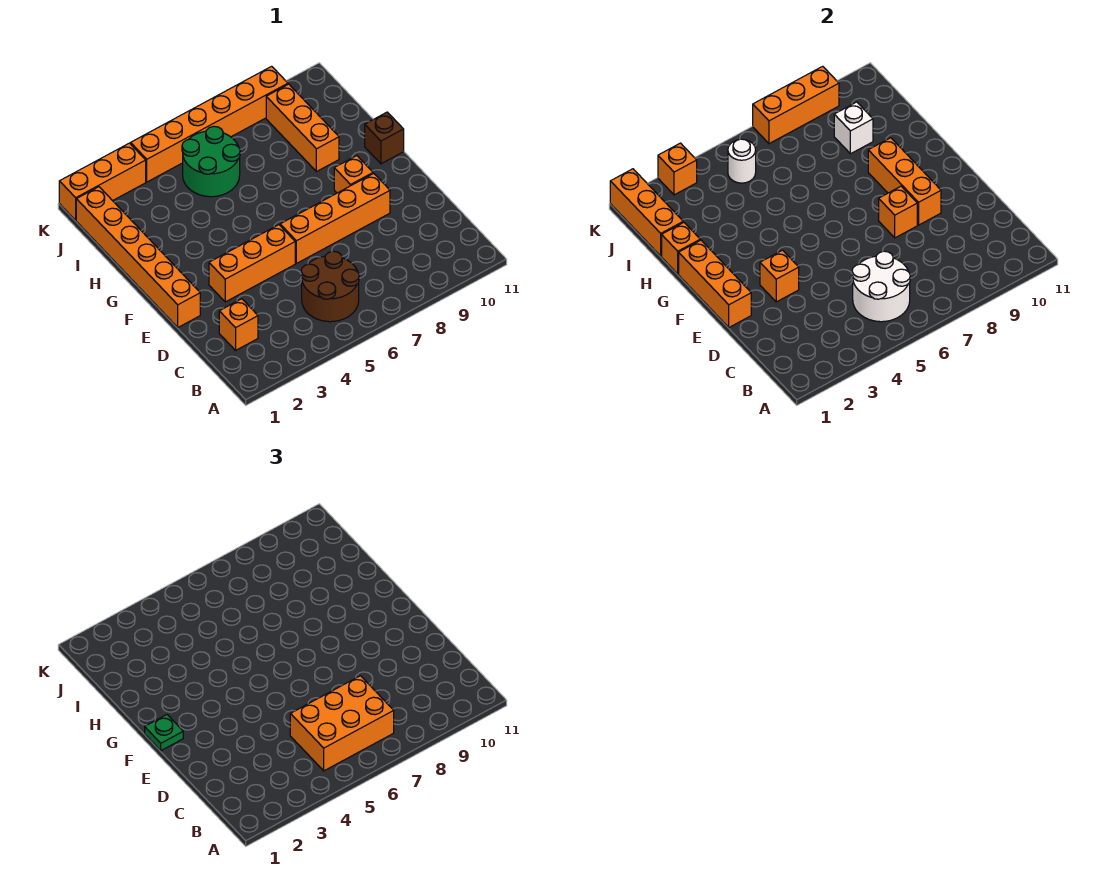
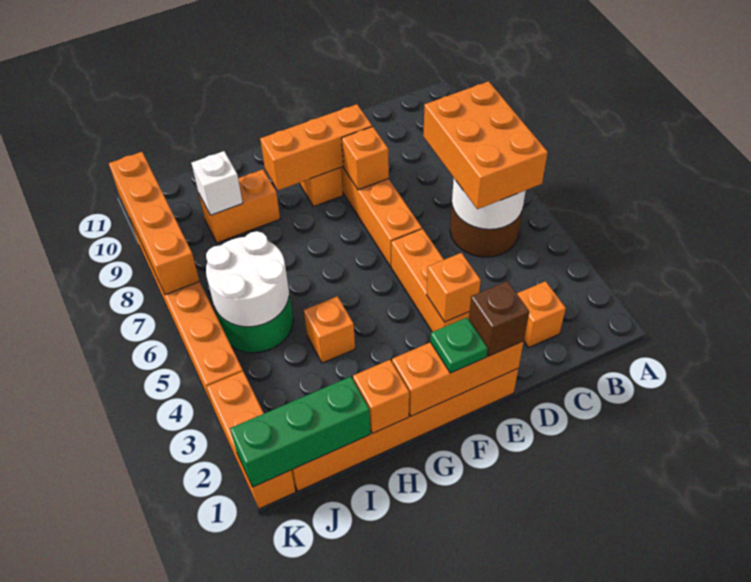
brown 1x1 brick [365,112,404,164] -> brown 1x1 brick moved to [469,281,529,356]
orange 1x3 brick [266,84,339,172] -> orange 1x2 brick [199,169,280,243]
orange 1x3 brick [610,169,683,256] -> green 1x3 brick [230,377,370,487]
white 1x1 round brick [728,139,756,183] -> white 2x2 round brick [206,231,289,327]
orange 1x1 brick [658,143,697,195] -> orange 1x1 brick moved to [304,296,355,363]
orange 1x3 brick [753,66,839,144] -> orange 1x4 brick [109,152,200,295]

